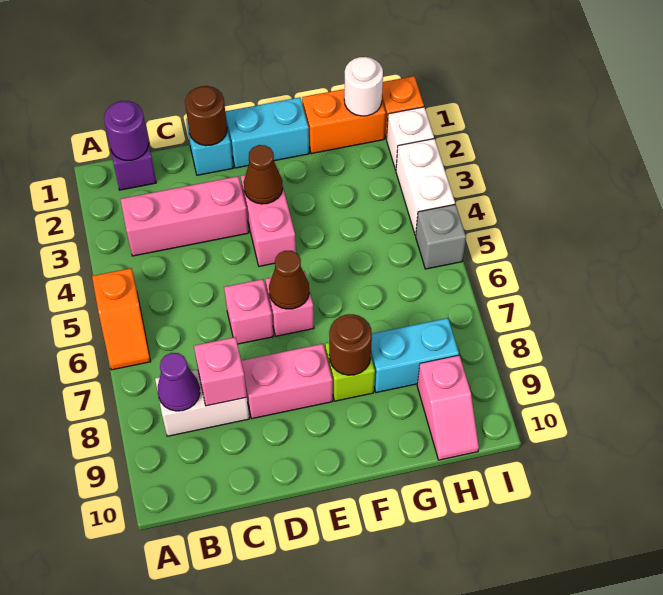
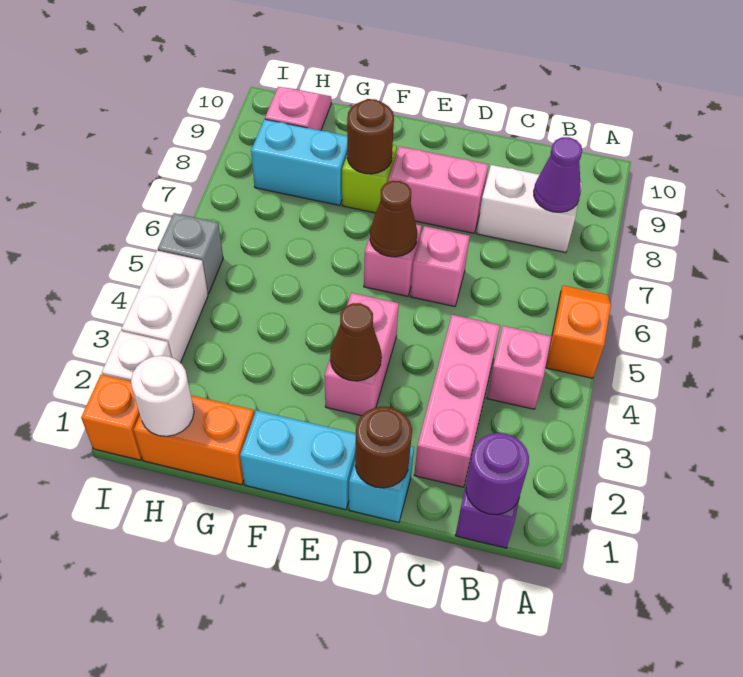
pink 1x3 brick [120,176,249,256] -> pink 1x3 brick turned to [414,315,500,487]
pink 1x1 brick [194,337,247,406] -> pink 1x1 brick moved to [487,326,552,409]

